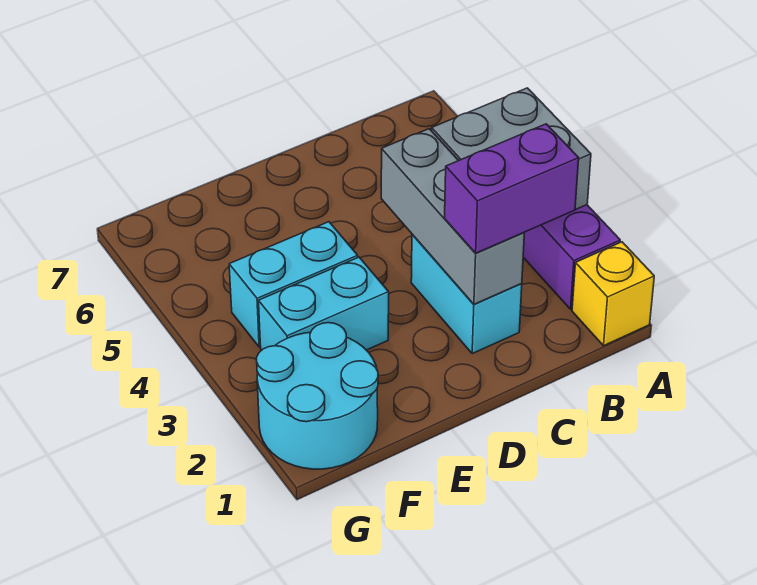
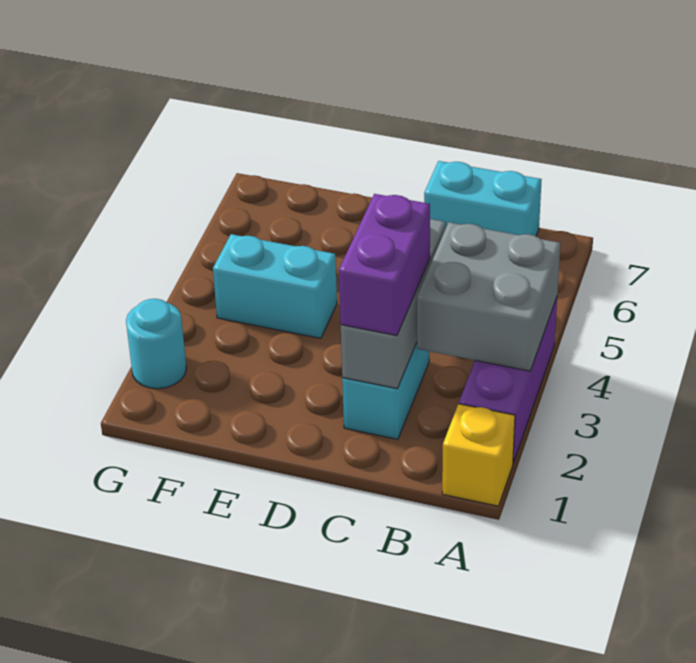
purple 1x2 brick [445,124,579,253] -> purple 1x2 brick turned to [339,194,430,336]
cyan 1x2 brick [259,257,389,350] -> cyan 1x2 brick moved to [424,161,542,236]
cyan 2x2 round brick [257,323,378,469] -> cyan 1x1 round brick [126,299,187,389]

